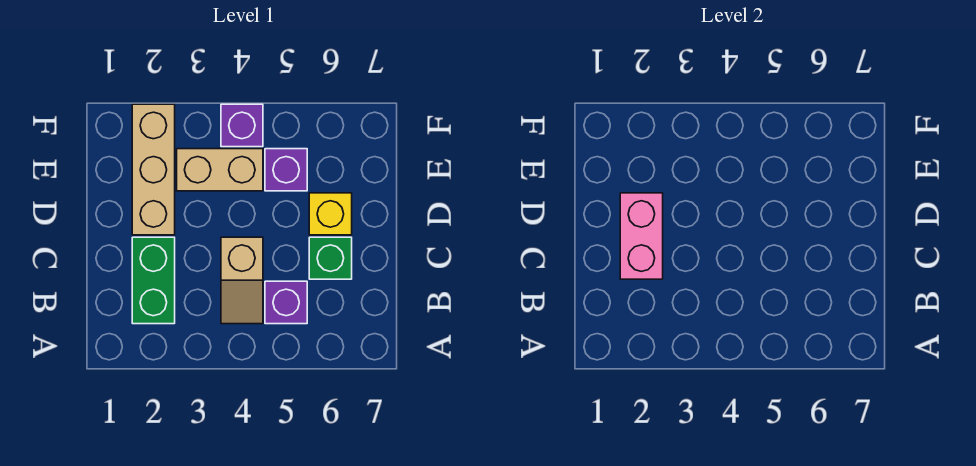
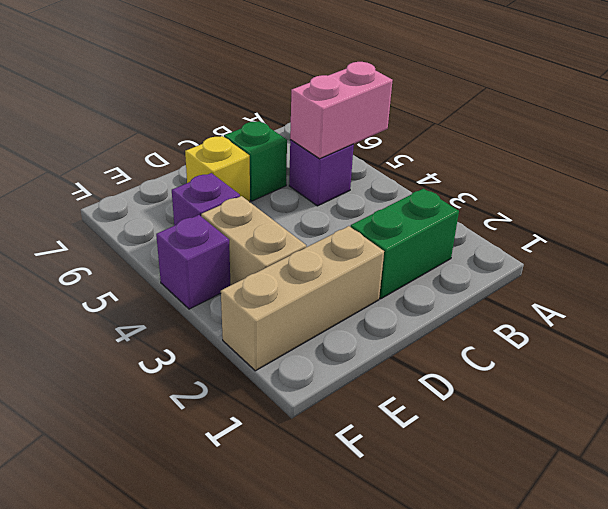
tan 1x2 slope [221,237,263,324] -> none
pink 1x2 brick [620,193,663,279] -> pink 1x2 brick moved to [290,62,393,159]

